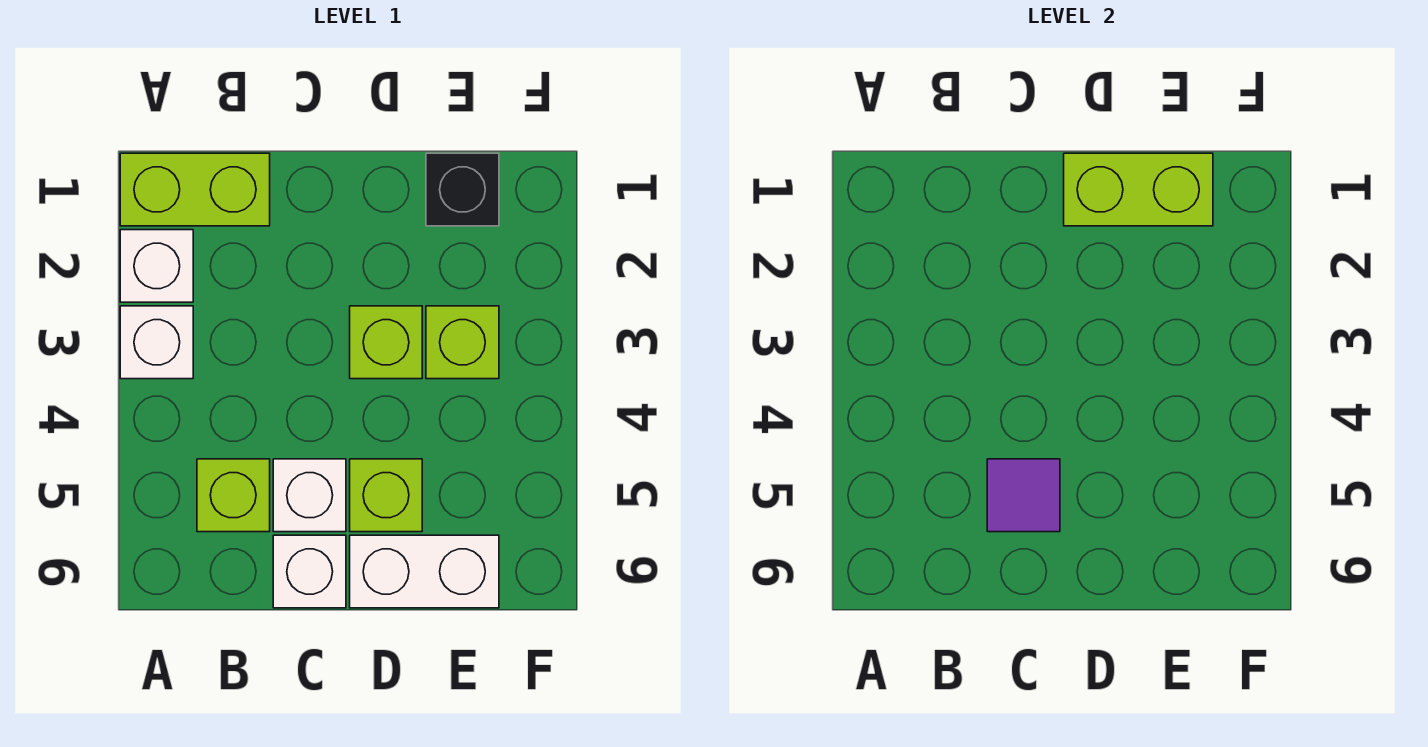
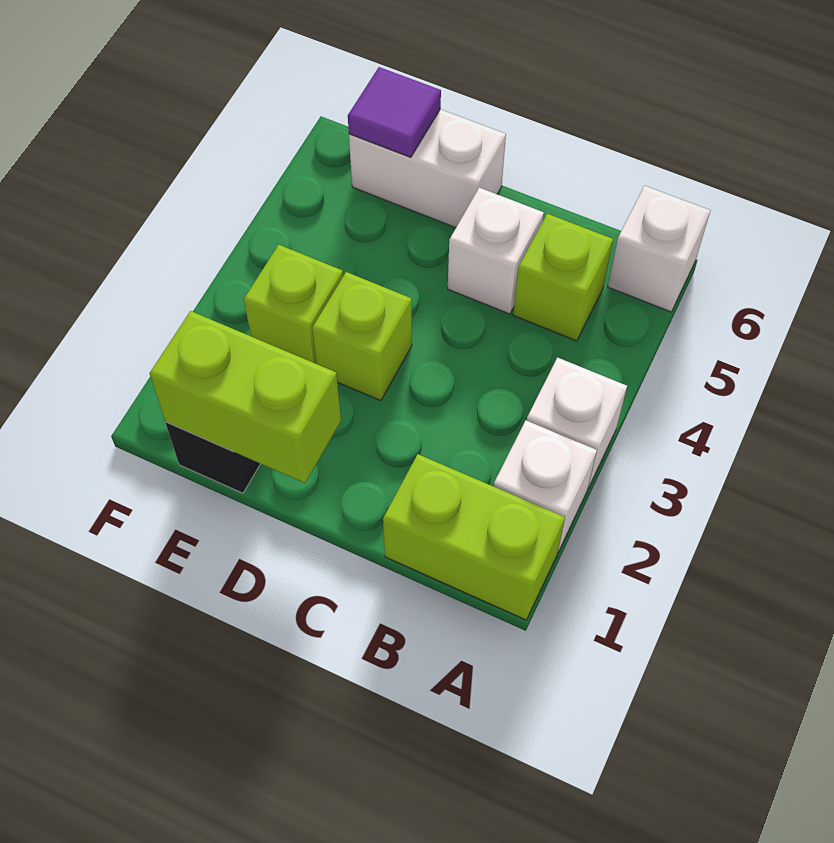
purple 1x1 tile [987,459,1060,532] -> purple 1x1 tile moved to [348,67,441,157]
white 1x1 brick [273,535,346,608] -> white 1x1 brick moved to [608,186,711,312]
lime 1x1 brick [350,459,422,532] -> none

